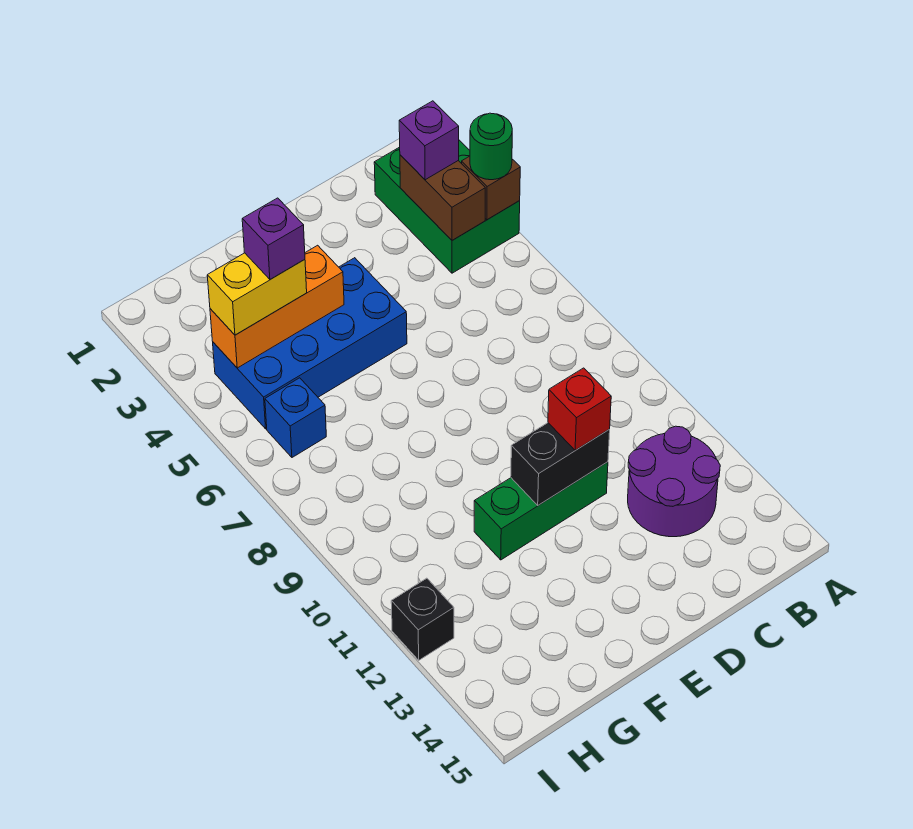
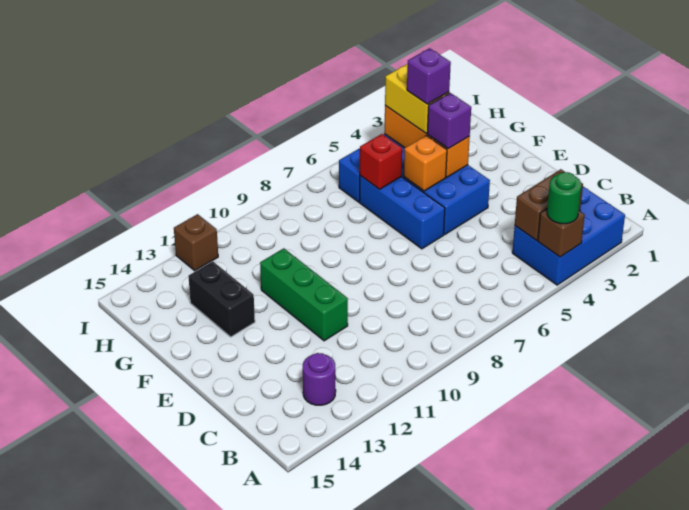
green 2x3 brick [374,140,520,273] -> blue 2x3 brick [512,187,625,285]
purple 1x1 brick [399,101,459,180] -> purple 1x1 brick moved to [427,93,471,149]
purple 2x2 round brick [628,426,720,537] -> purple 1x1 round brick [303,353,336,405]
black 1x2 brick [511,423,610,505] -> black 1x2 brick moved to [188,261,255,337]
red 1x1 brick [548,368,611,450] -> red 1x1 brick moved to [360,134,402,189]
none -> blue 1x3 brick [359,176,445,249]
none -> orange 1x1 brick [404,135,447,191]
black 1x1 brick [391,578,454,660] -> brown 1x1 brick [174,214,218,271]

